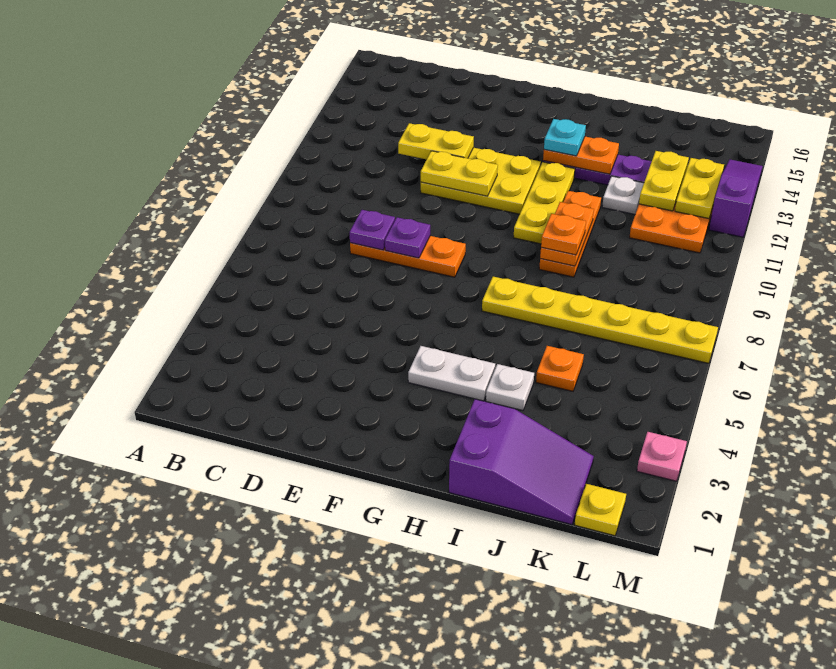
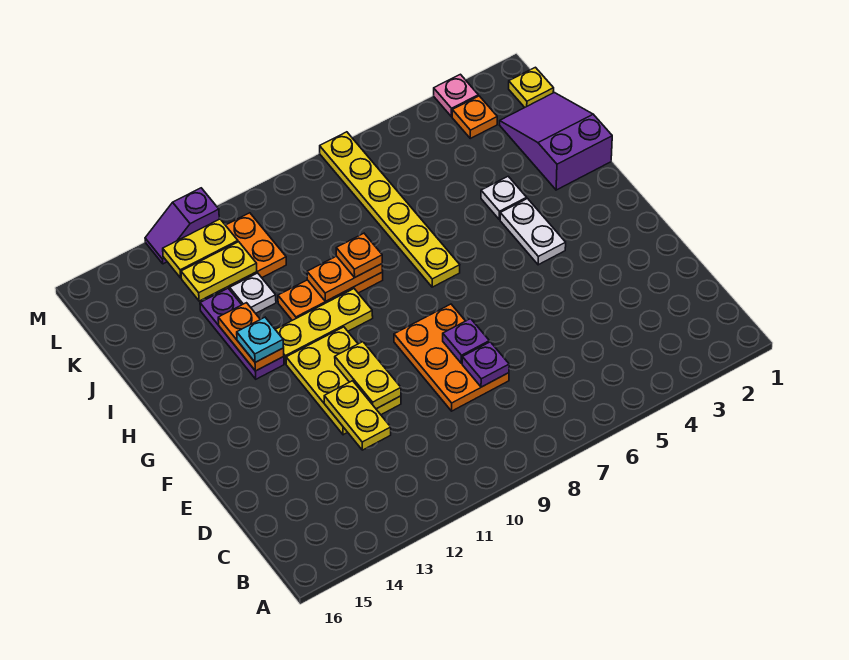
orange 1x3 plate [350,236,466,277] -> orange 2x3 plate [394,304,509,411]
orange 1x1 plate [536,346,584,391] -> orange 1x1 plate moved to [452,96,497,138]
purple 1x3 slope [709,160,763,237] -> purple 1x2 slope [145,188,219,264]

